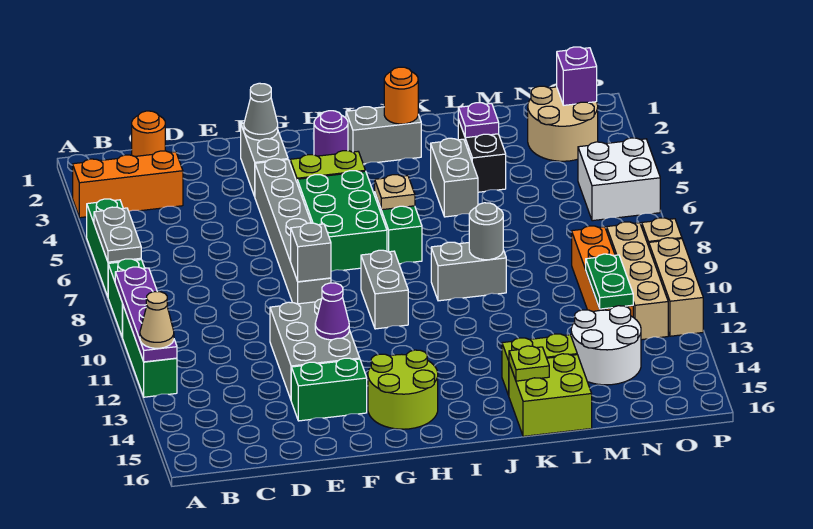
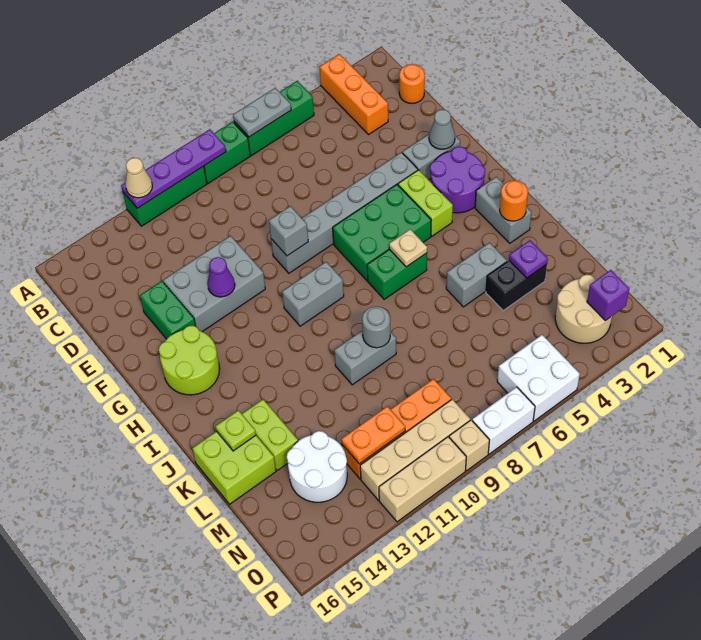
purple 1x1 round brick [314,111,348,156] -> purple 2x2 round brick [430,146,485,213]
grey 1x2 brick [431,242,506,301] -> grey 1x2 brick turned to [334,330,396,385]
green 1x2 plate [586,254,633,309] -> orange 1x2 plate [341,406,405,464]
none -> white 1x2 brick [472,387,535,454]

